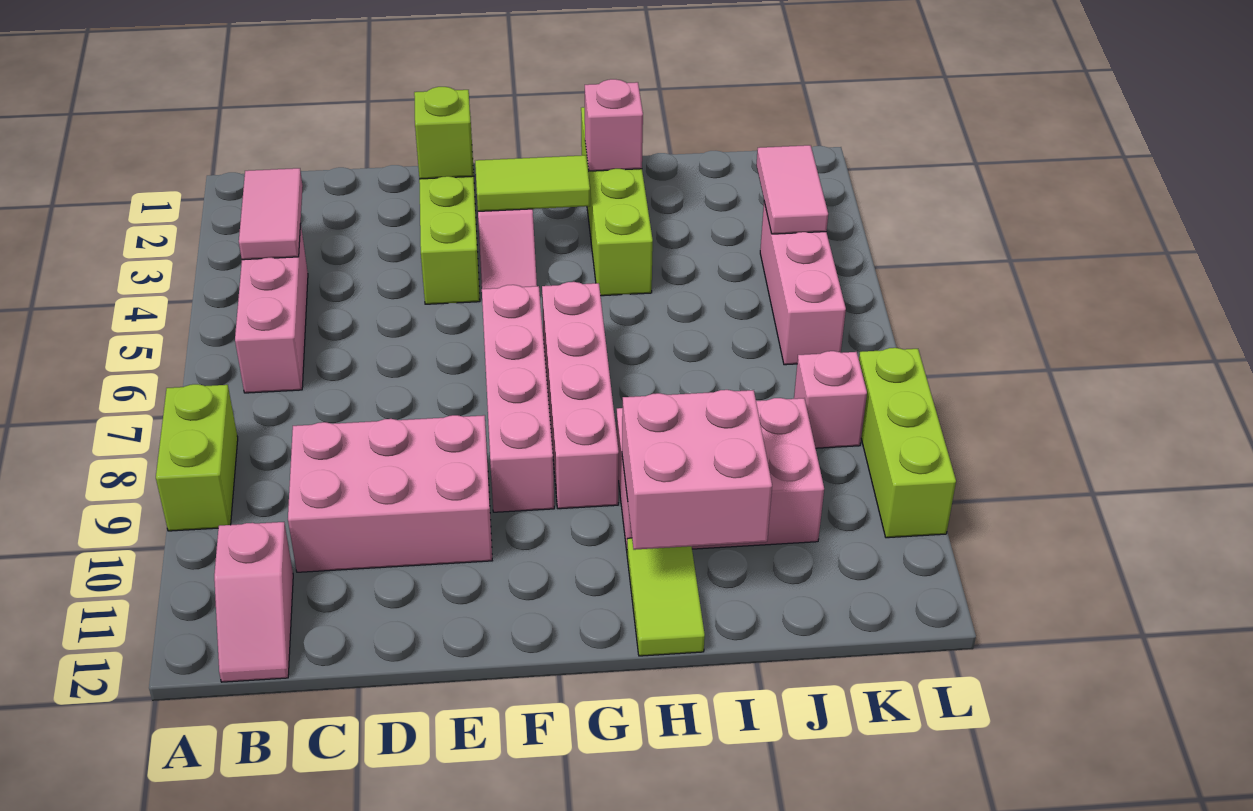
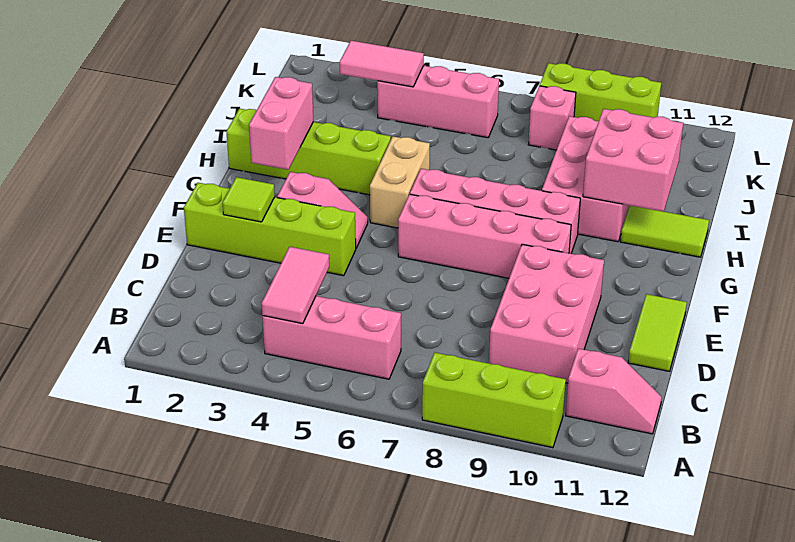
lime 1x2 brick [156,384,238,531] -> lime 1x3 brick [422,353,566,448]
pink 1x2 tile [239,168,303,260] -> pink 1x2 tile turned to [262,247,329,324]
lime 1x1 brick [414,87,473,179] -> lime 1x1 tile [223,177,275,222]
lime 1x2 tile [475,155,590,211] -> lime 1x2 tile moved to [628,294,687,371]
none -> tan 1x2 brick [370,137,430,228]
pink 1x1 brick [585,79,643,171] -> pink 1x2 brick [249,77,313,170]

